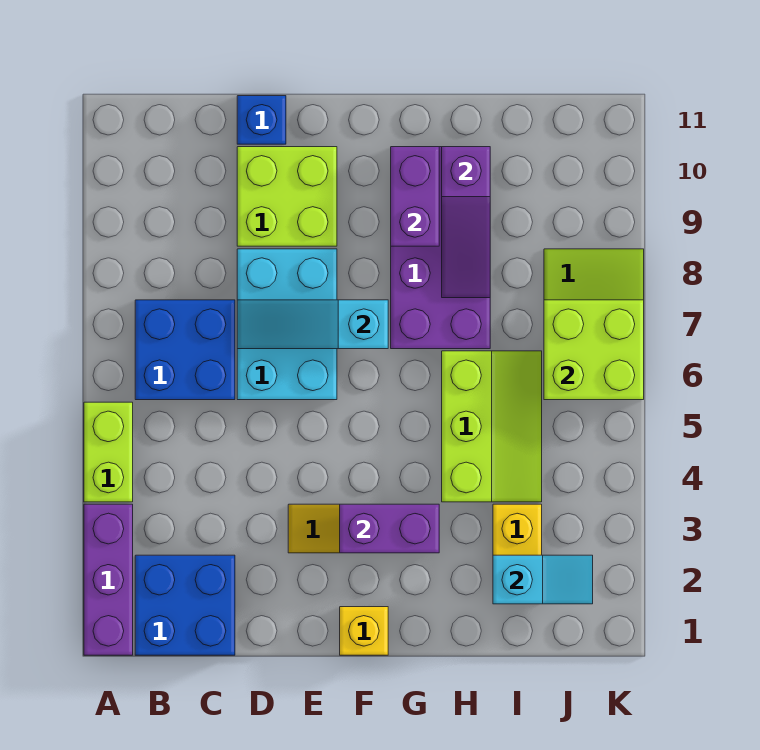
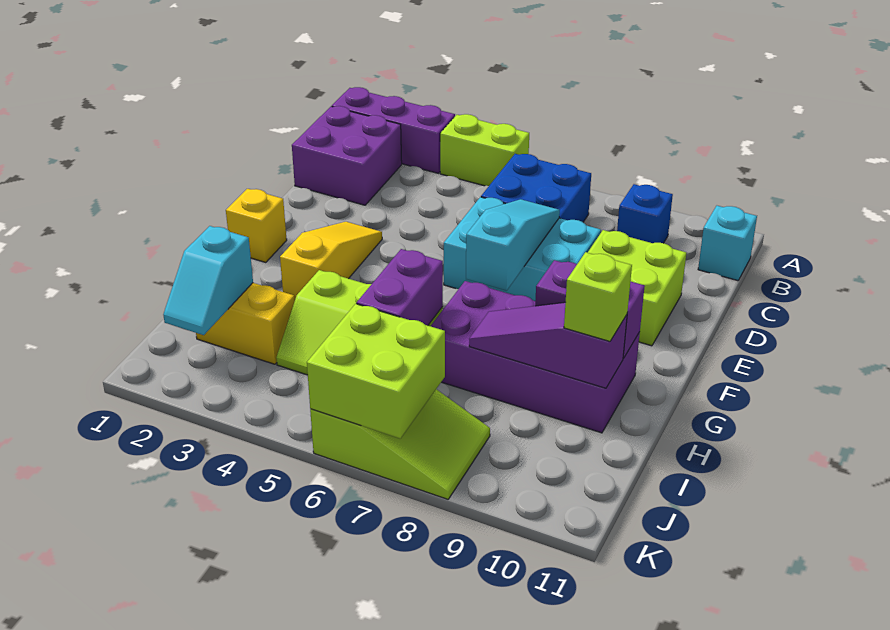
blue 2x2 brick [135,555,235,655] -> purple 2x2 brick [292,106,402,205]
none -> cyan 1x1 brick [698,206,757,281]
blue 1x1 brick [237,96,286,144] -> blue 1x1 brick moved to [617,184,673,243]
purple 1x2 brick [340,504,439,553] -> purple 1x2 brick moved to [357,249,443,325]
none -> lime 1x1 brick [564,252,632,341]

